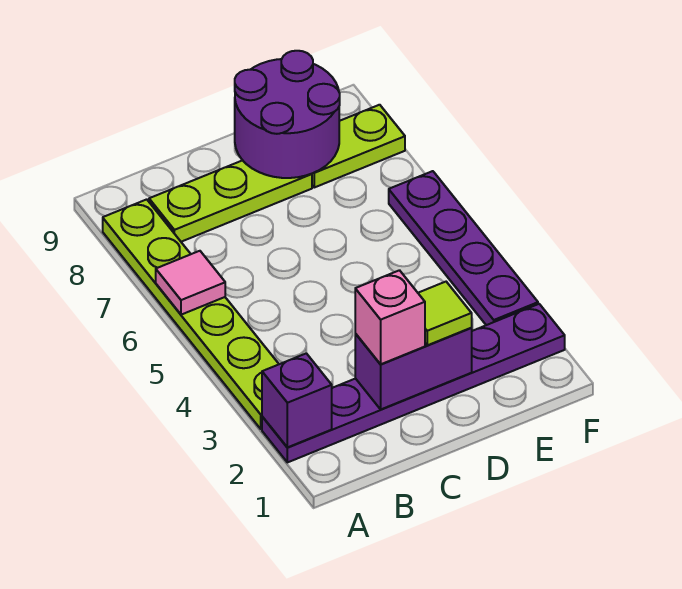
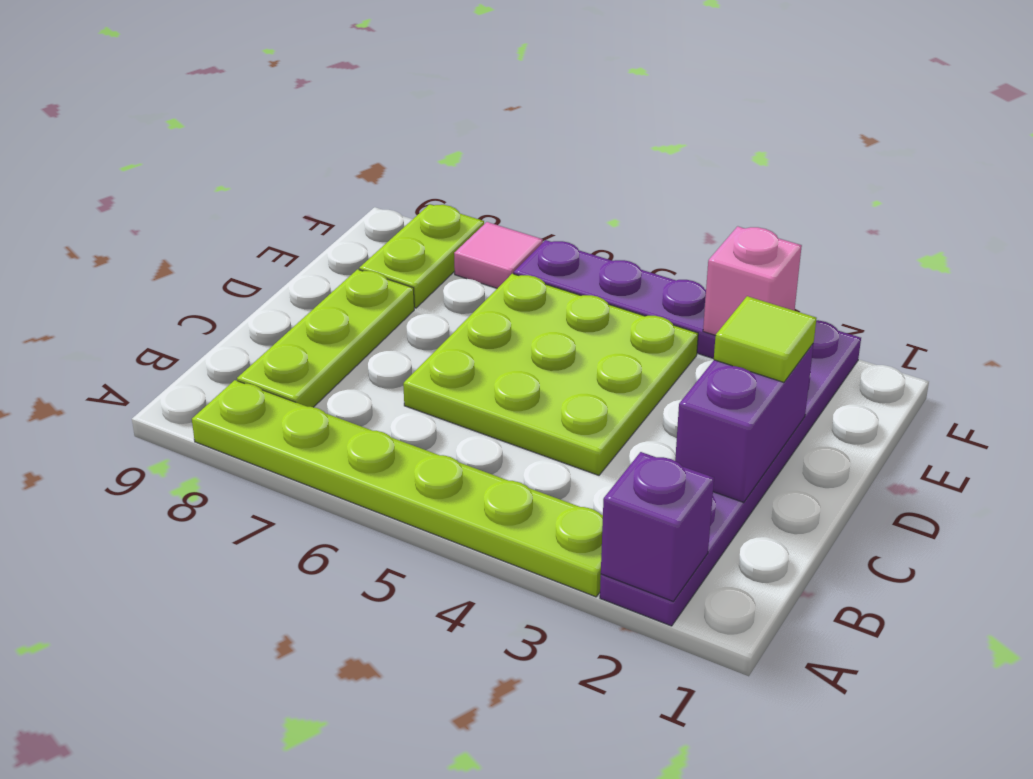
pink 1x1 tile [156,251,225,315] -> pink 1x1 tile moved to [454,222,543,288]
pink 1x1 brick [355,270,425,364] -> pink 1x1 brick moved to [703,226,802,336]
none -> lime 3x3 plate [403,274,698,475]
purple 2x2 round brick [235,51,340,178] -> none

